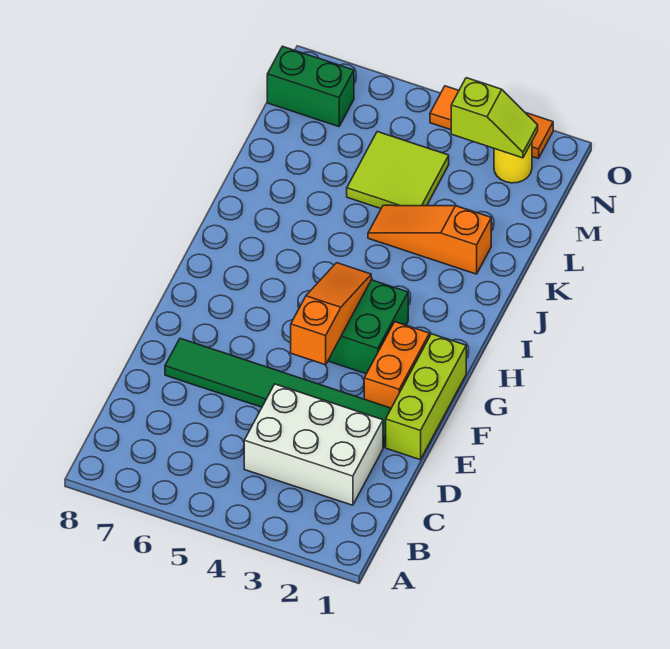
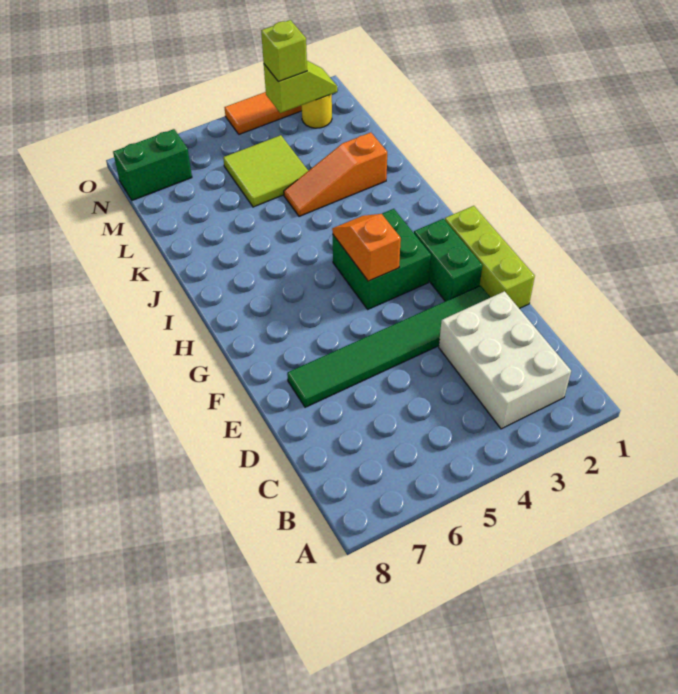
white 2x3 brick [244,384,383,505] -> white 2x3 brick turned to [439,291,571,429]
orange 1x2 brick [364,322,429,408] -> green 1x2 brick [414,219,482,301]
orange 1x3 slope [291,263,371,365] -> orange 1x2 slope [332,214,401,281]
none -> lime 1x1 brick [261,20,307,82]

